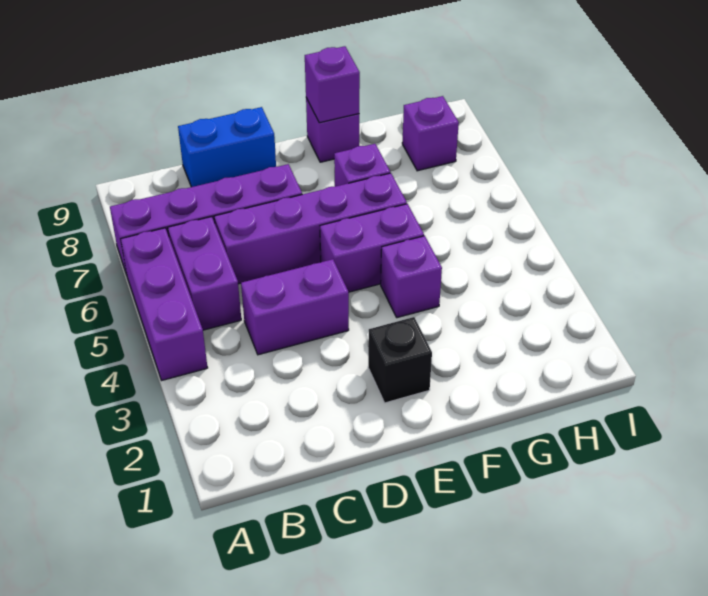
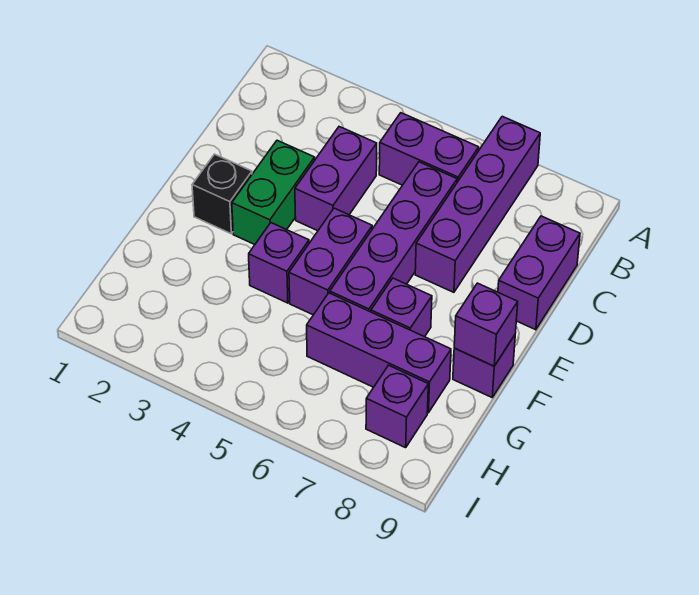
purple 1x3 brick [121,228,208,380] -> purple 1x3 brick moved to [307,293,451,413]
blue 1x2 brick [178,107,276,187] -> purple 1x2 brick [498,216,580,330]
none -> green 1x2 brick [232,140,315,245]

